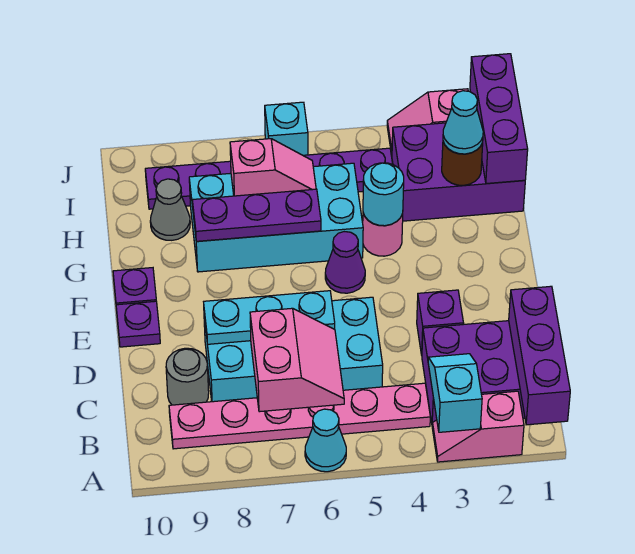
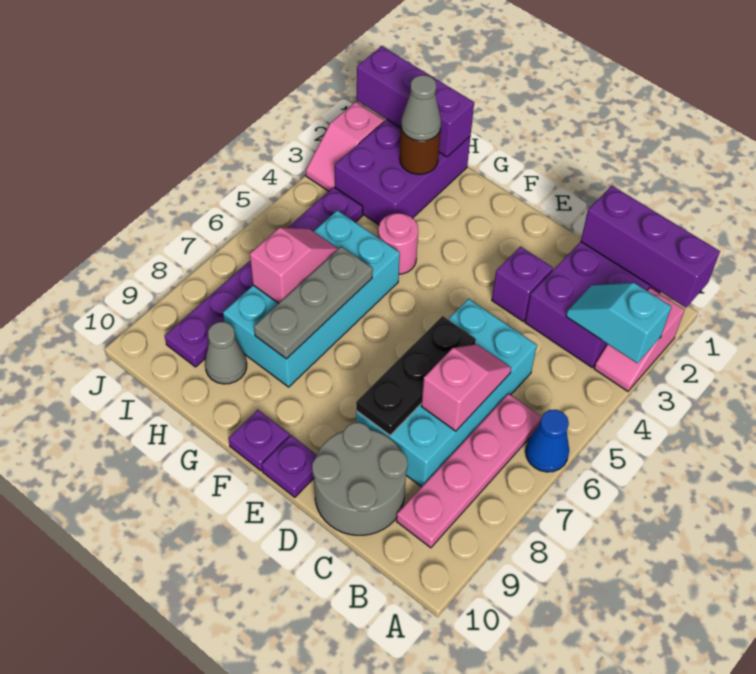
cyan 1x1 cone [305,409,346,472] -> blue 1x1 cone [526,410,569,472]
pink 1x6 plate [169,383,430,449] -> pink 1x4 plate [397,394,542,548]
pink 2x2 slope [250,308,344,412] -> pink 1x2 slope [421,344,511,431]
grey 1x1 round brick [166,348,209,405] -> grey 2x2 round brick [312,423,408,535]
cyan 1x3 plate [204,291,335,344] -> black 1x3 plate [356,316,476,435]
purple 1x1 cone [325,232,365,293] -> none
cyan 1x1 round brick [363,163,404,226] -> none
purple 1x3 plate [192,189,321,241] -> grey 1x3 plate [254,247,373,359]
cyan 1x1 cone [443,91,483,154] -> grey 1x1 cone [401,75,441,141]
cyan 1x1 brick [265,102,308,155] -> none

